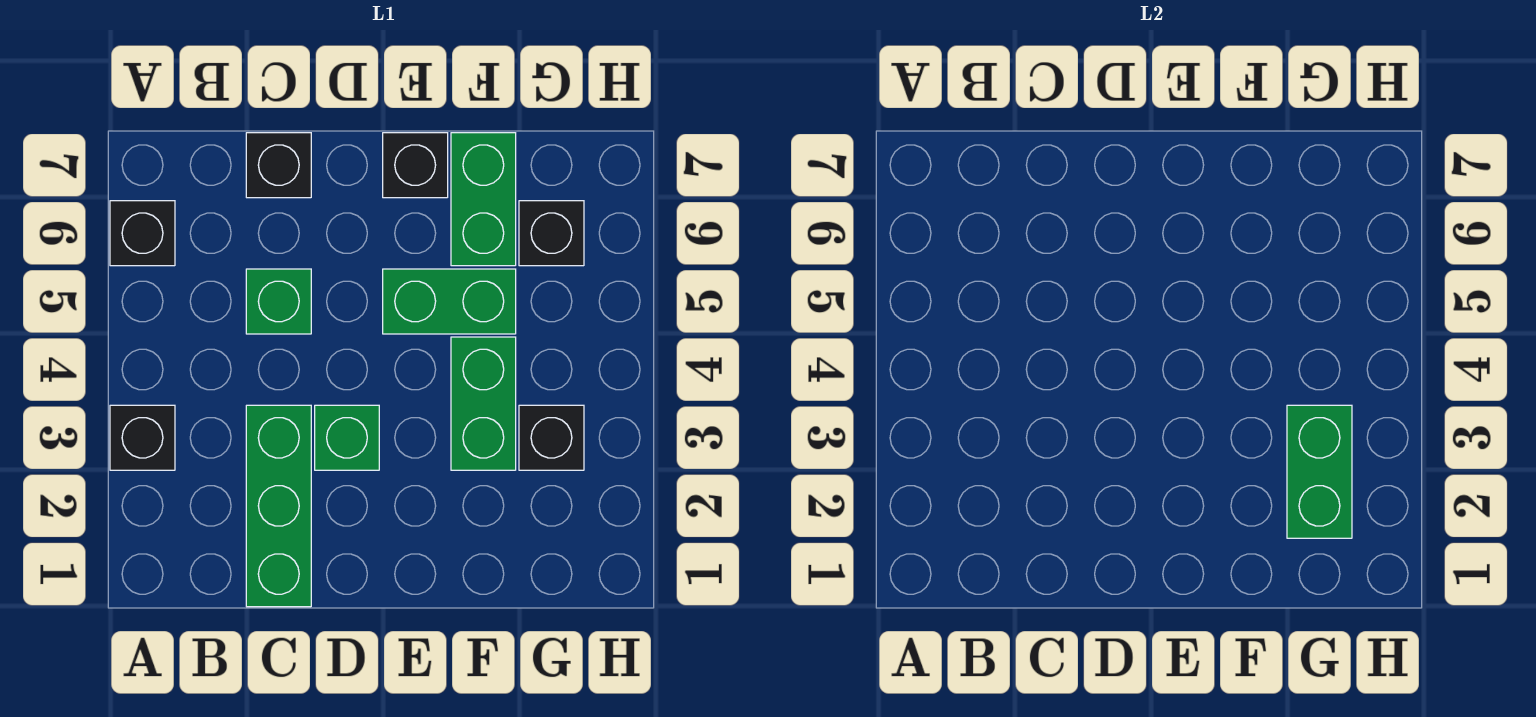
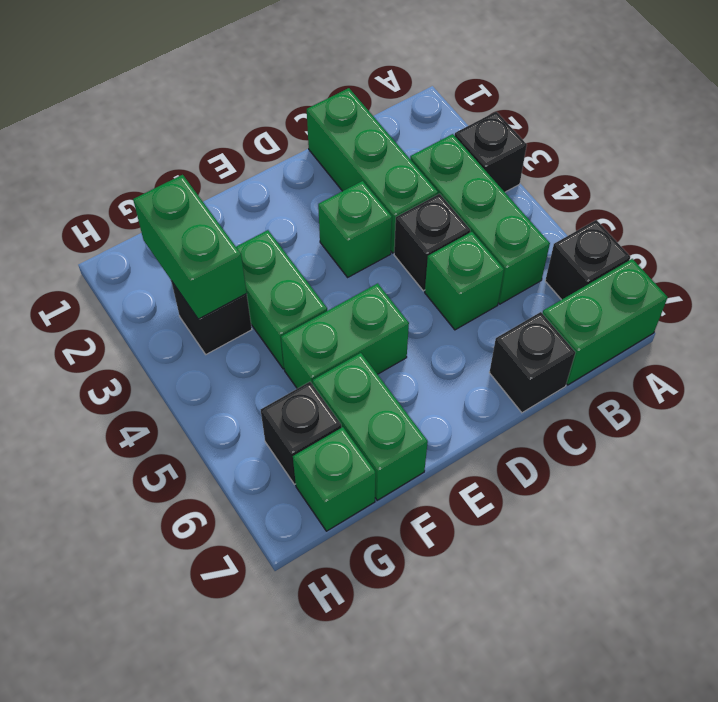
none -> green 1x2 brick [542,259,668,385]
none -> green 1x3 brick [410,134,550,304]
black 1x1 brick [383,133,448,198] -> black 1x1 brick moved to [394,194,470,291]
none -> green 1x1 brick [293,427,376,531]

